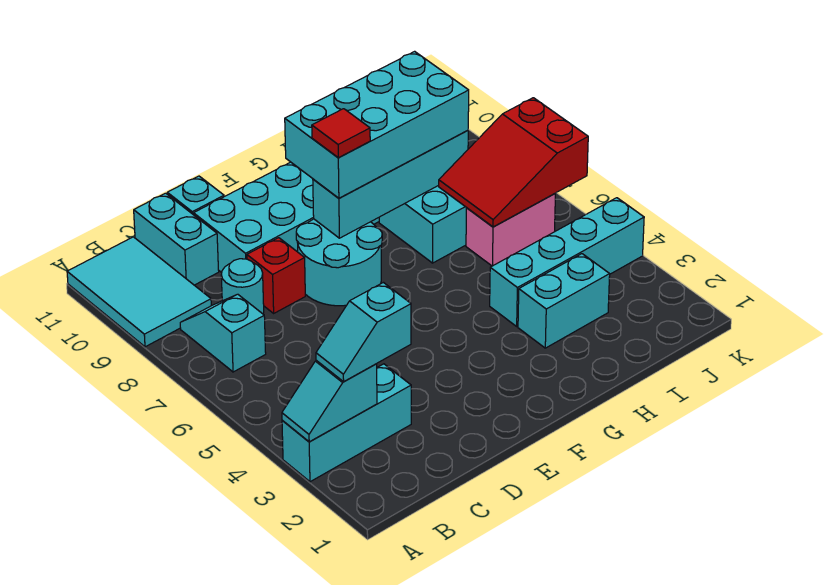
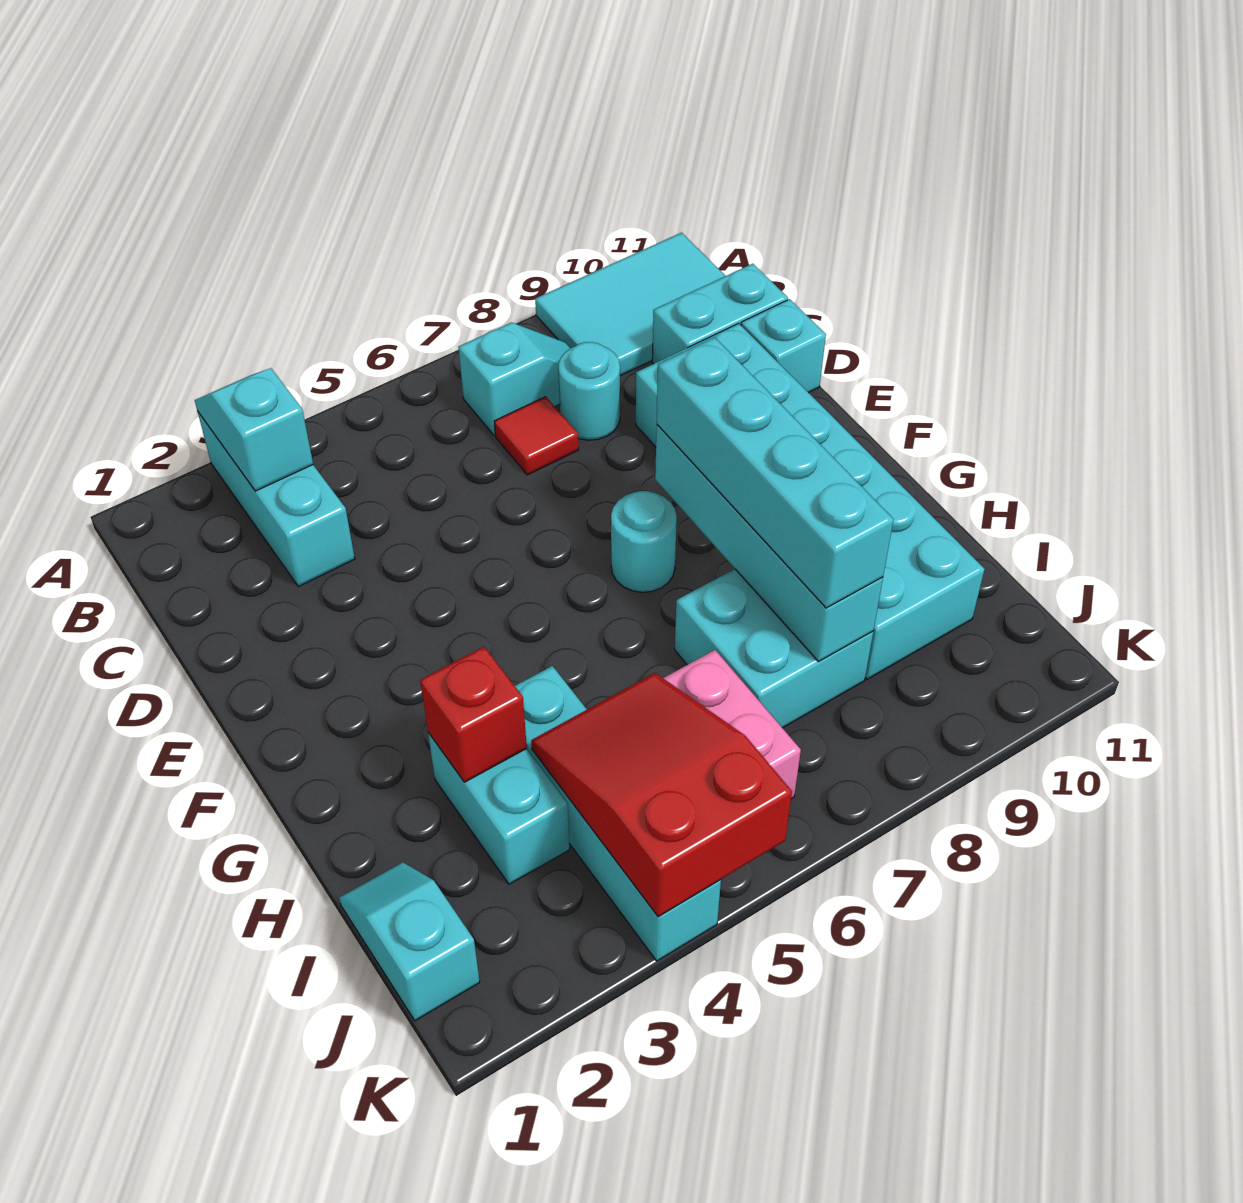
cyan 1x2 slope [316,283,411,382] -> cyan 1x2 slope moved to [339,862,480,1021]
red 1x1 brick [247,238,305,313] -> red 1x1 brick moved to [420,647,527,782]
cyan 2x2 round brick [296,219,382,306] -> cyan 1x1 round brick [611,491,677,592]
cyan 2x4 brick [285,51,469,198] -> cyan 1x4 brick [657,337,894,608]
red 1x1 tile [312,109,370,158] -> red 1x1 tile moved to [494,397,579,475]
red 2x3 slope [439,98,588,227] -> red 2x3 slope moved to [531,673,792,917]

